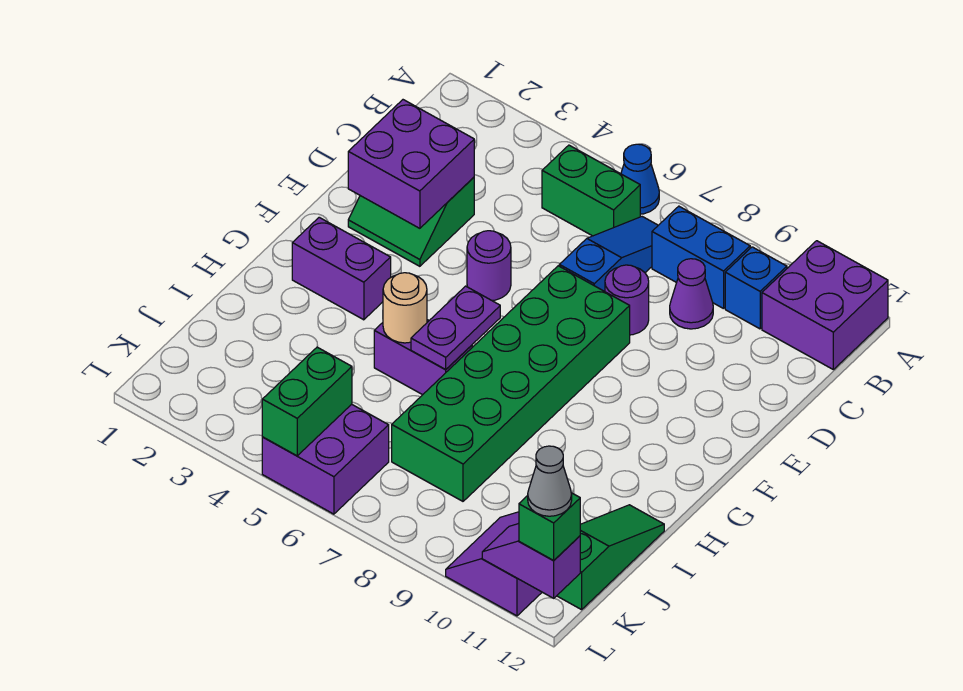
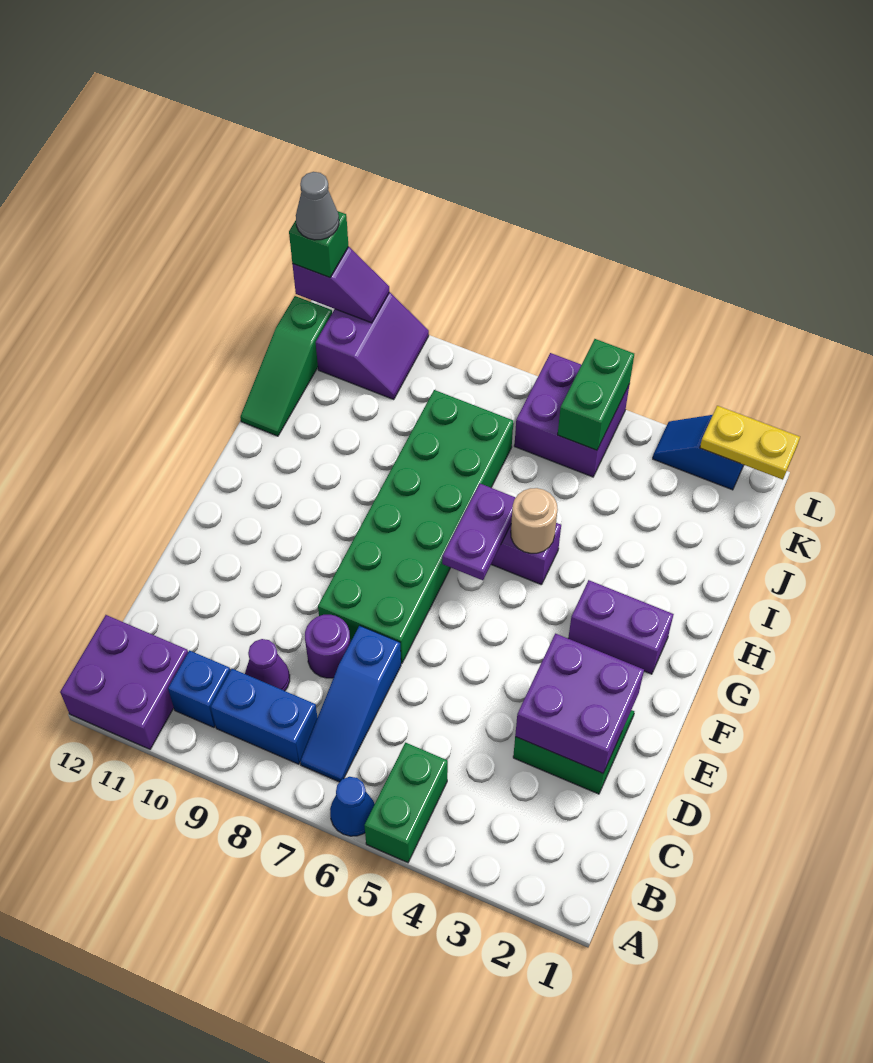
green 1x2 brick [542,145,640,236] -> green 1x2 brick turned to [364,743,448,863]
purple 1x1 round brick [467,231,511,300] -> none
none -> yellow 1x2 plate [700,406,800,480]
none -> blue 1x2 slope [653,415,744,490]

